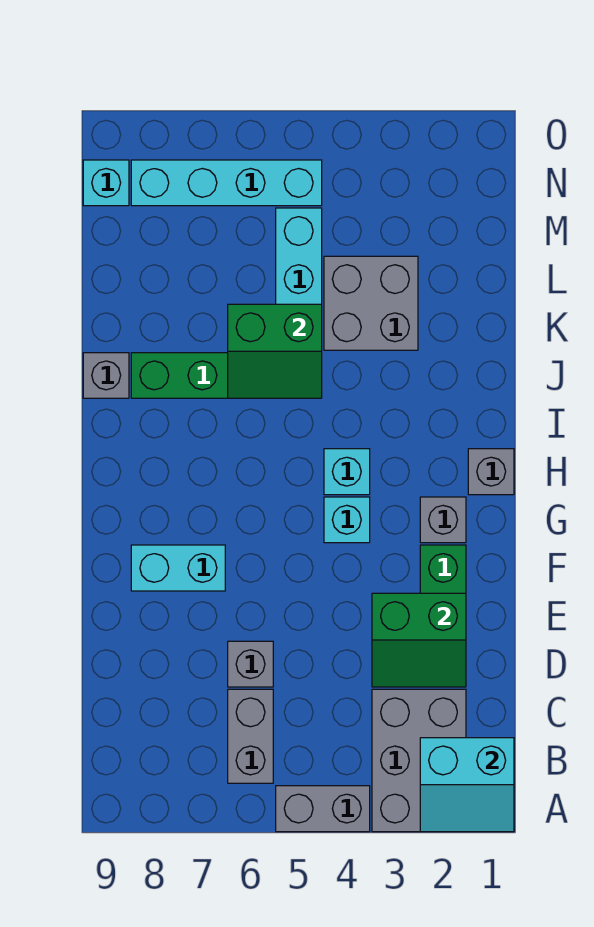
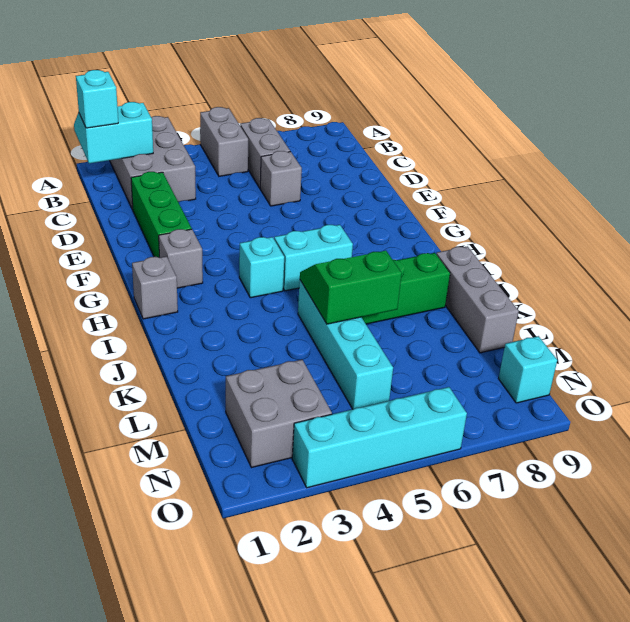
grey 1x2 brick [276,786,370,832] -> grey 1x2 brick turned to [200,107,248,176]
green 2x2 slope [372,593,466,687] -> none
cyan 1x2 brick [131,545,225,591] -> cyan 1x2 brick moved to [274,225,353,291]
cyan 1x1 brick [324,497,370,543] -> cyan 1x1 brick moved to [76,70,118,128]
grey 1x1 brick [83,353,129,398] -> grey 1x3 brick [436,246,519,353]
grey 2x2 brick [324,256,418,350] -> grey 2x2 brick moved to [226,360,332,468]
cyan 1x4 brick [131,160,322,206] -> cyan 1x4 brick moved to [292,387,467,488]

